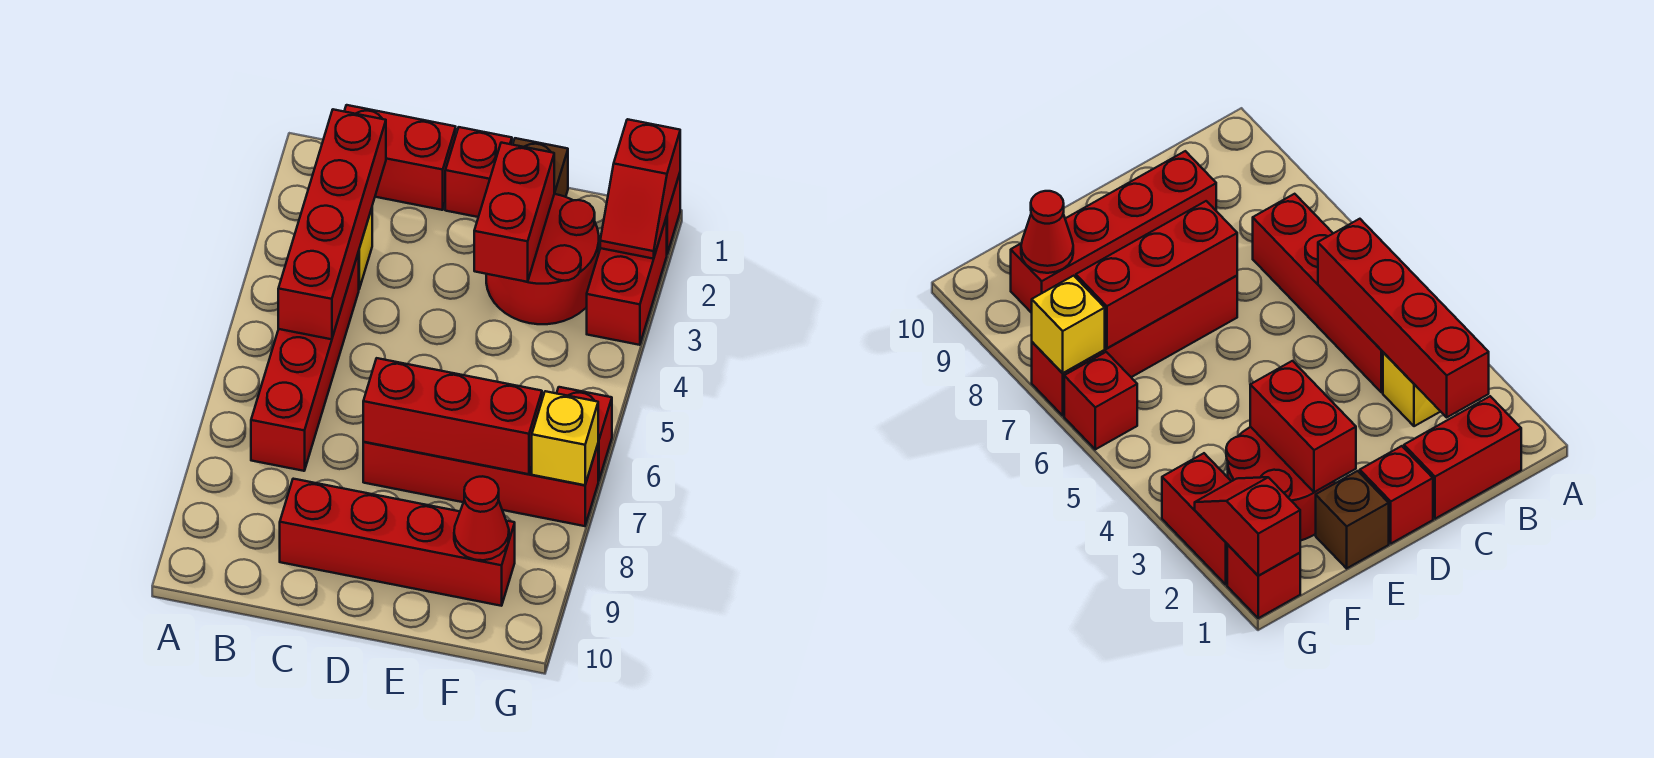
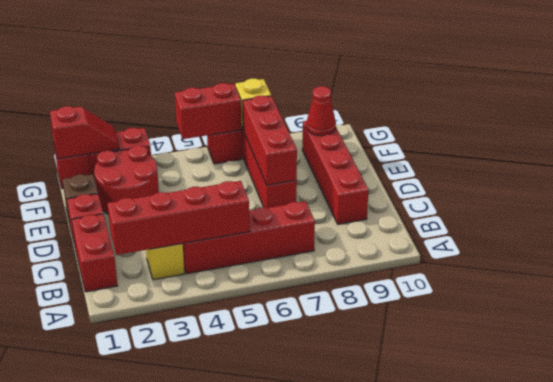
red 1x2 brick [474,143,554,282] -> red 1x2 brick moved to [175,83,242,139]

